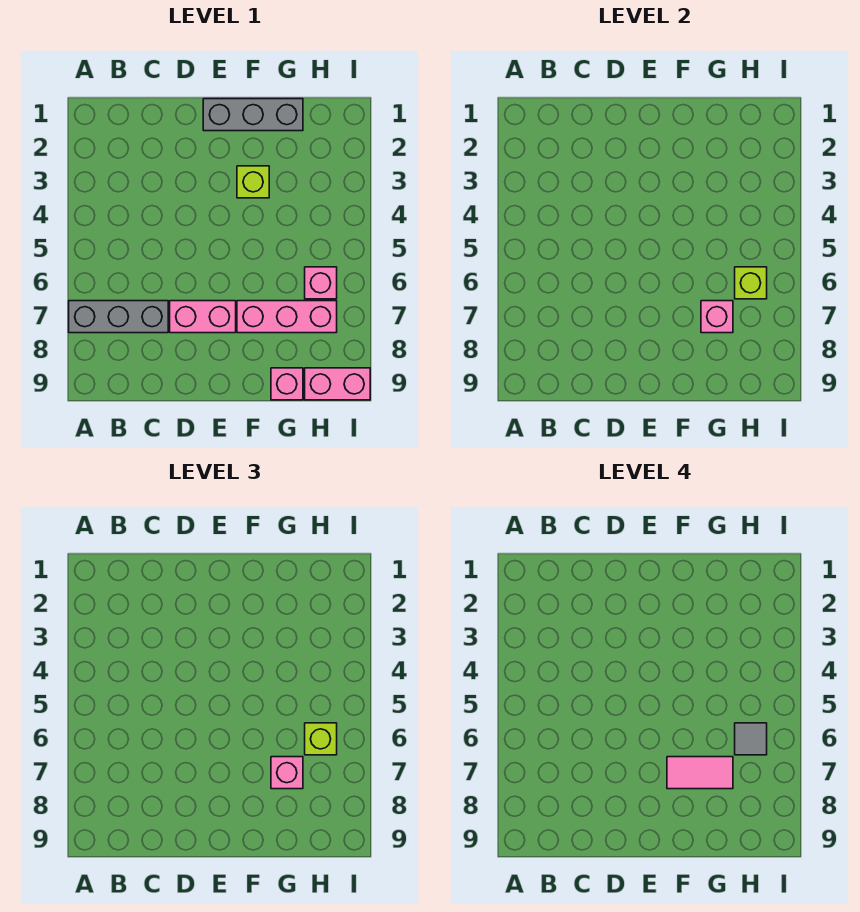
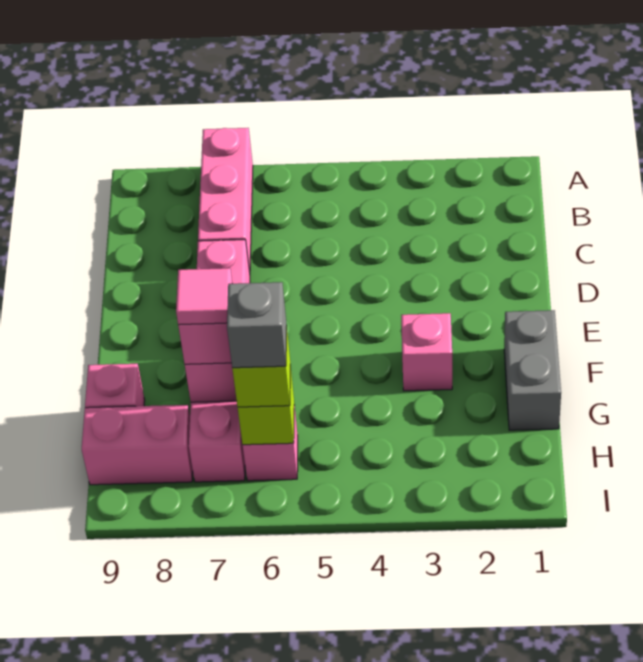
grey 1x3 brick [69,301,168,333] -> pink 1x3 brick [198,128,253,272]
grey 1x3 brick [203,99,303,131] -> grey 1x2 brick [504,310,561,430]
lime 1x1 brick [237,166,269,198] -> pink 1x1 brick [401,313,452,391]
pink 1x2 tile [667,757,733,789] -> pink 1x1 tile [176,268,232,325]
grey 1x1 tile [735,723,767,755] -> grey 1x1 brick [227,282,287,368]
pink 1x2 brick [305,368,370,400] -> pink 1x2 brick turned to [82,405,193,485]

